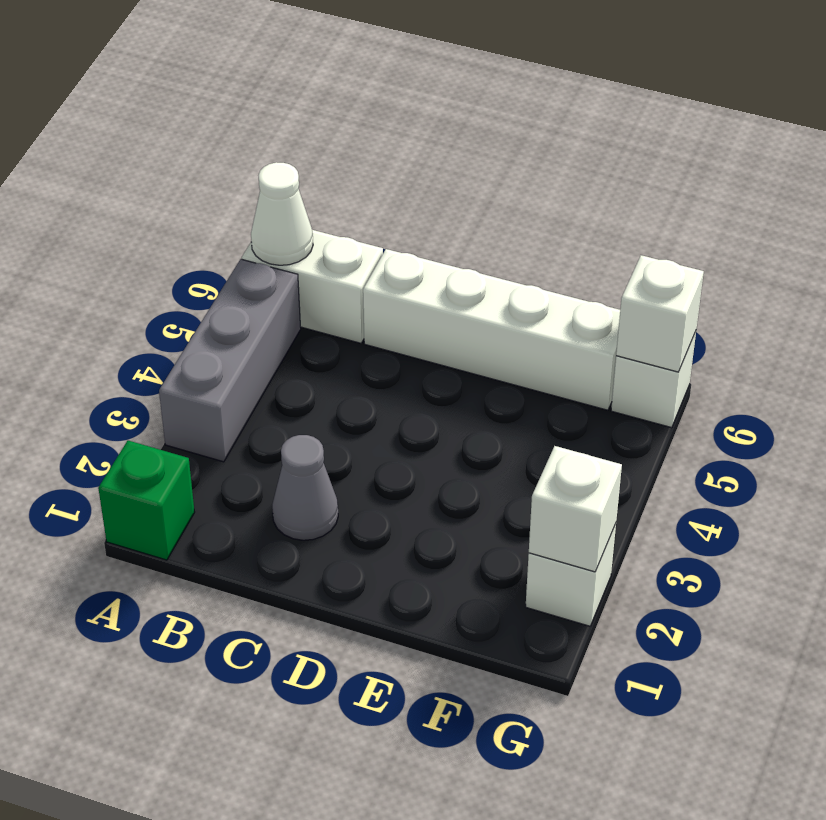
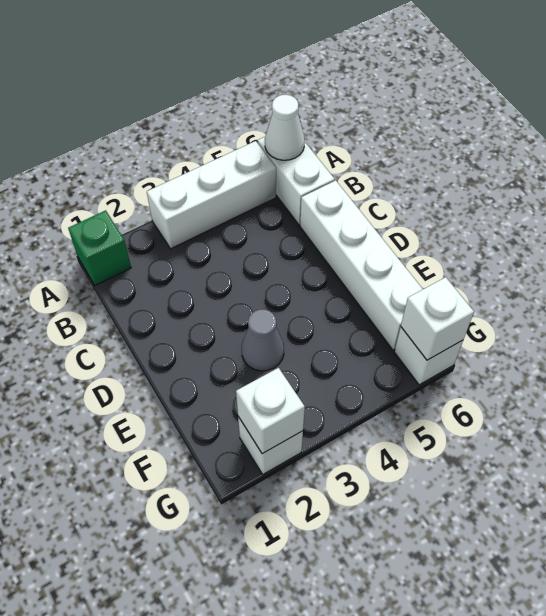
grey 1x3 brick [159,259,301,462] -> white 1x3 brick [147,141,276,249]
grey 1x1 cone [272,435,338,540] -> grey 1x1 cone moved to [241,309,284,371]

